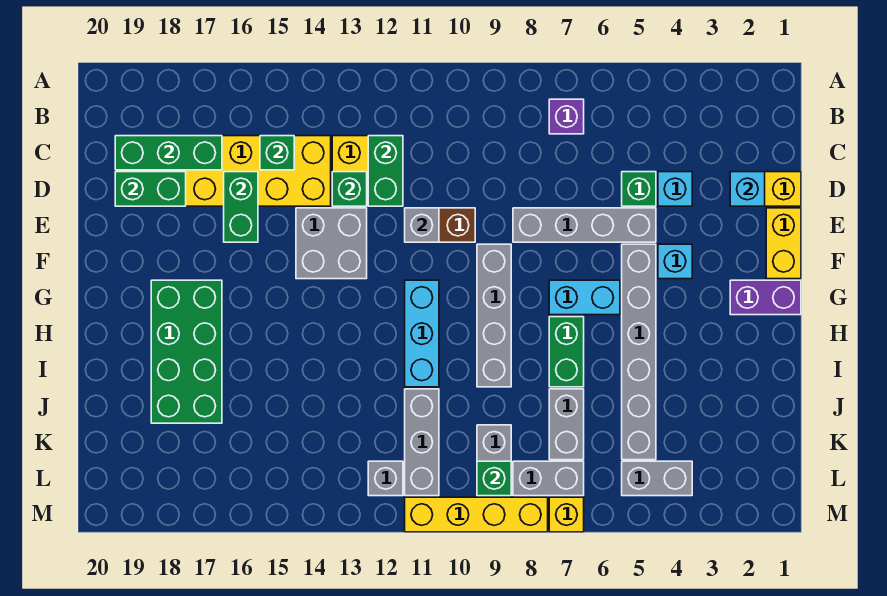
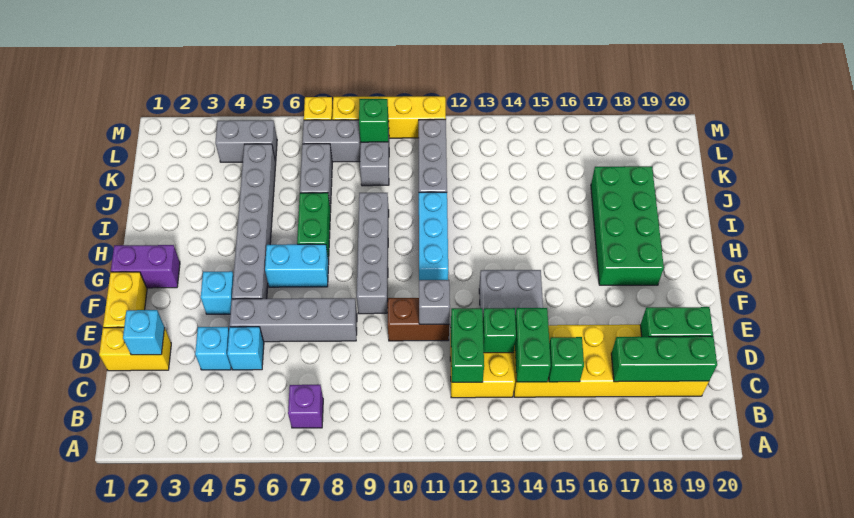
green 1x1 brick [622,172,656,206] -> cyan 1x1 brick [227,327,264,370]
green 1x2 brick [224,172,258,242] -> green 1x2 brick moved to [515,308,551,382]
grey 1x1 brick [368,461,403,496] -> none

